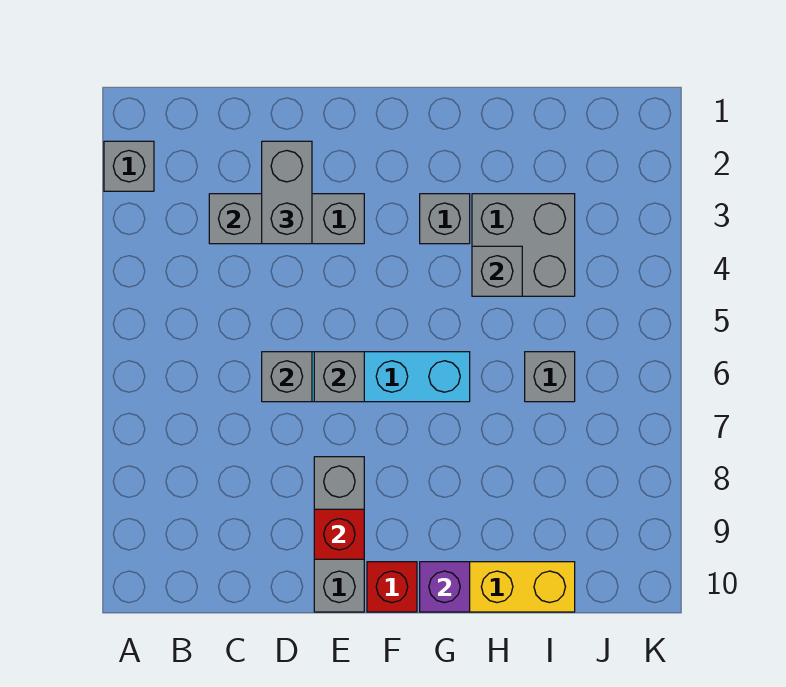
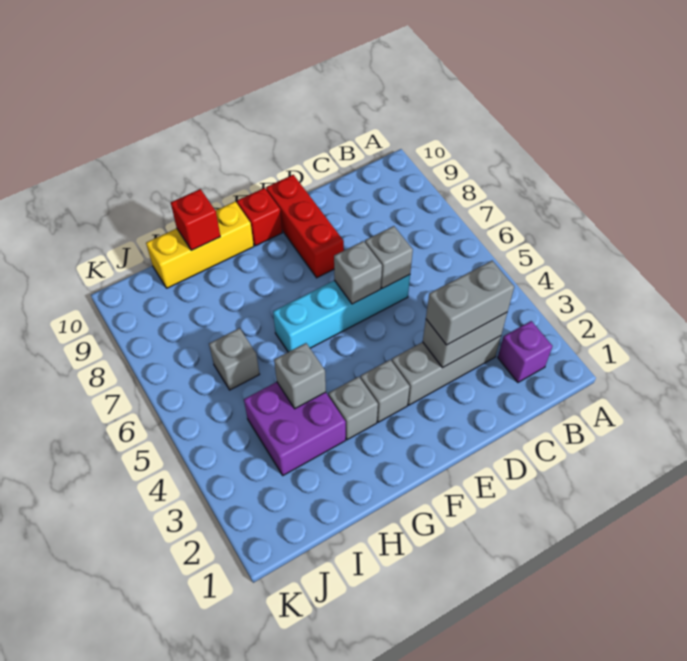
grey 1x1 brick [104,141,154,191] -> grey 1x1 brick moved to [360,360,410,422]
grey 1x2 brick [262,141,312,244] -> grey 1x2 brick turned to [426,261,514,345]
grey 1x3 brick [314,457,364,612] -> red 1x3 brick [266,175,344,278]
red 1x1 brick [314,509,364,559] -> red 1x1 brick moved to [171,189,220,250]
purple 1x1 brick [420,562,470,612] -> purple 1x1 brick moved to [498,321,552,382]
grey 2x2 brick [472,194,575,296] -> purple 2x2 brick [244,382,346,475]

